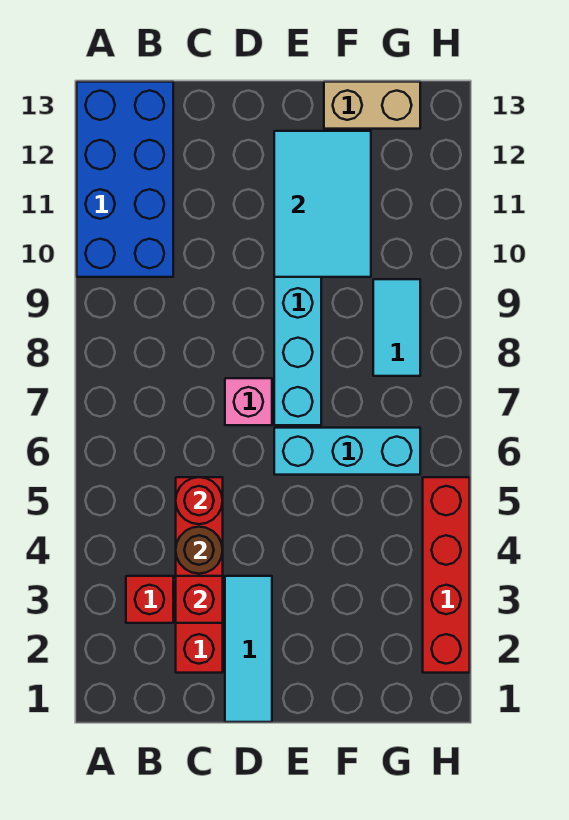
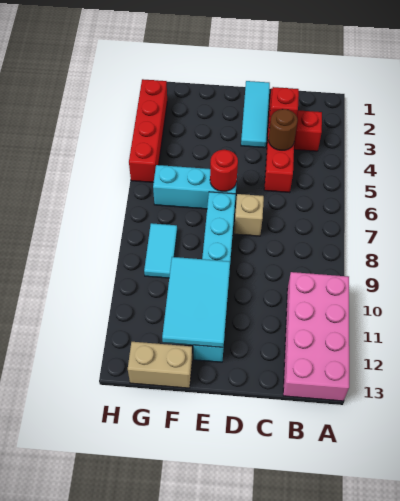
blue 2x4 brick [77,82,173,277] -> pink 2x4 brick [283,272,349,401]
red 1x1 round brick [176,477,223,524] -> red 1x1 round brick moved to [210,150,238,191]
pink 1x1 brick [225,378,272,425] -> tan 1x1 brick [234,194,264,236]

